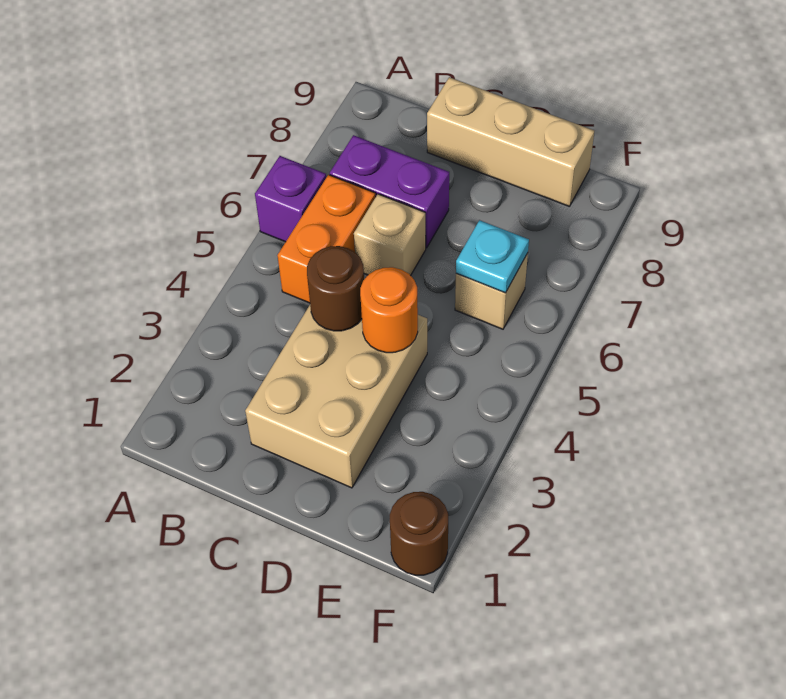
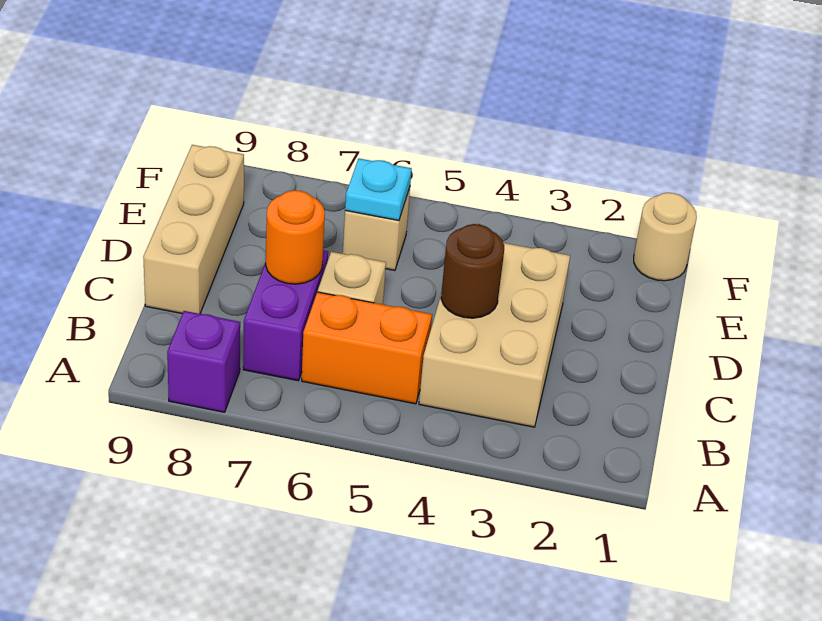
purple 1x1 brick [255,156,326,242] -> purple 1x1 brick moved to [167,311,240,412]
tan 2x3 brick [245,305,427,488] -> tan 2x3 brick turned to [419,243,570,427]
orange 1x1 round brick [360,267,418,353] -> orange 1x1 round brick moved to [266,190,325,284]
brown 1x1 round brick [390,492,448,575] -> tan 1x1 round brick [634,193,697,281]

